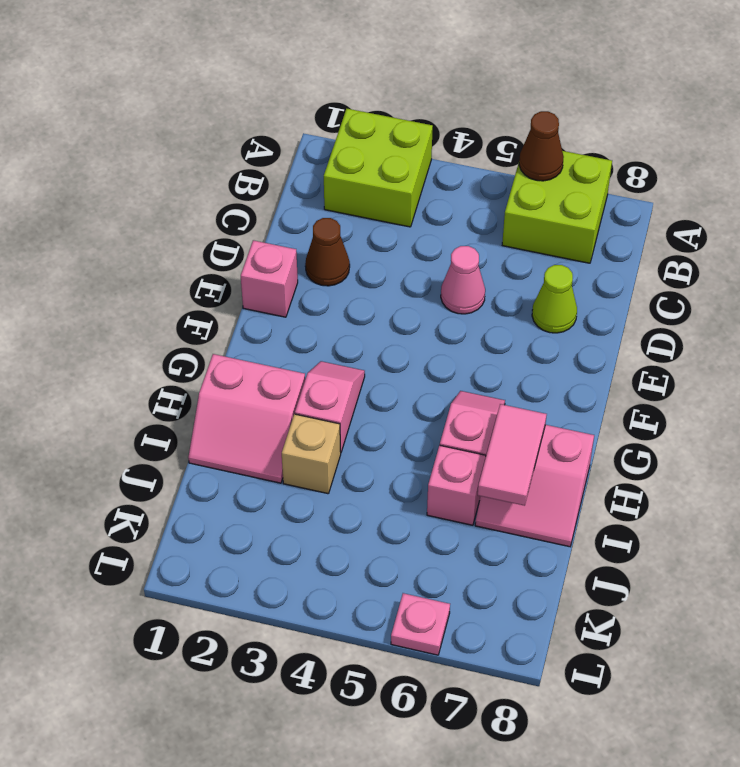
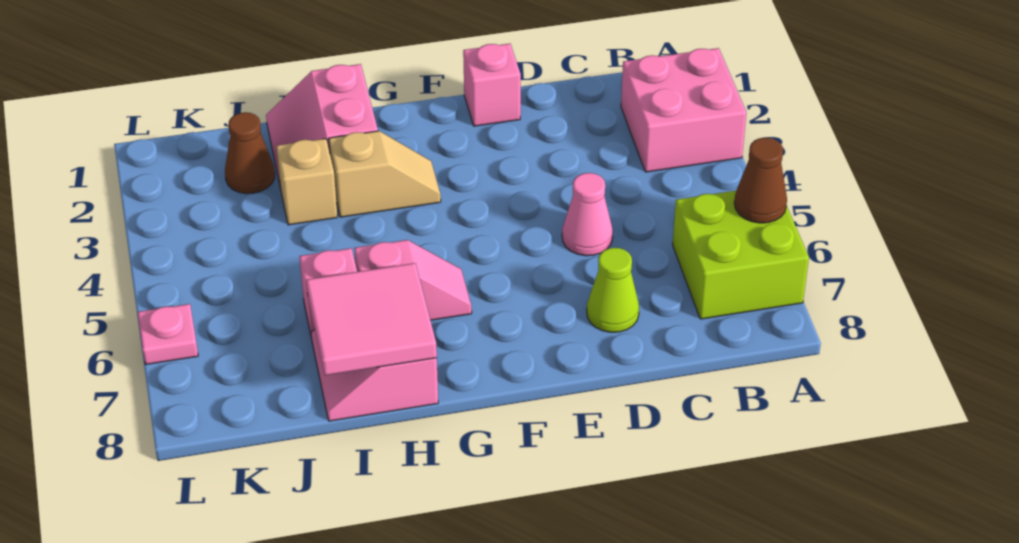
lime 2x2 brick [324,109,433,227] -> pink 2x2 brick [621,48,747,172]
brown 1x1 cone [305,218,350,286] -> brown 1x1 cone moved to [225,112,275,194]
pink 1x2 slope [295,361,365,452] -> tan 1x2 slope [329,131,441,217]
pink 1x2 tile [478,404,547,506] -> pink 2x2 tile [306,263,437,375]

